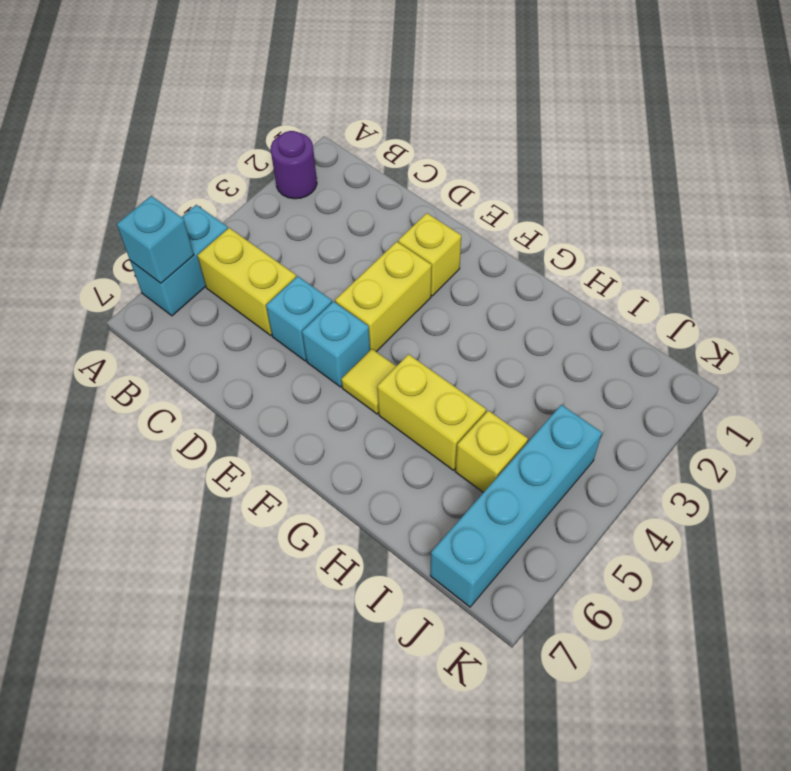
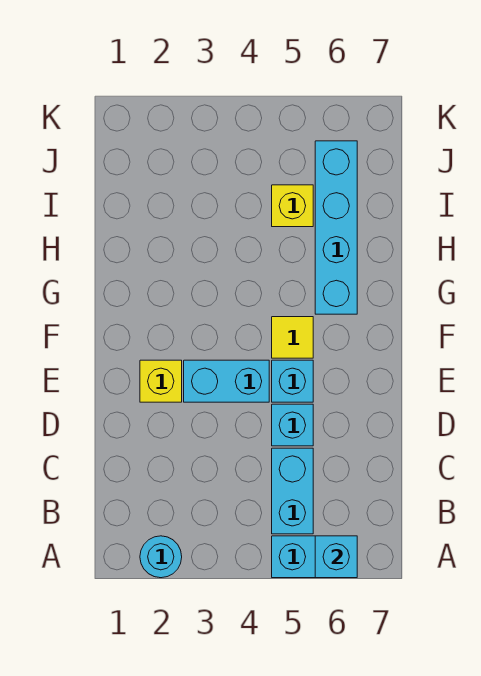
purple 1x1 round brick [271,131,317,199] -> cyan 1x1 round brick [140,536,182,578]
yellow 1x2 brick [197,228,296,335] -> cyan 1x2 brick [272,448,313,534]
yellow 1x2 brick [335,242,432,352] -> cyan 1x2 brick [184,360,269,402]
yellow 1x2 brick [377,354,486,470] -> none
cyan 1x4 brick [430,405,602,607] -> cyan 1x4 brick turned to [315,141,357,314]

